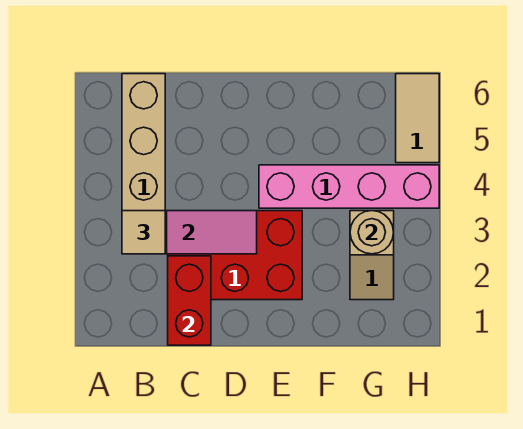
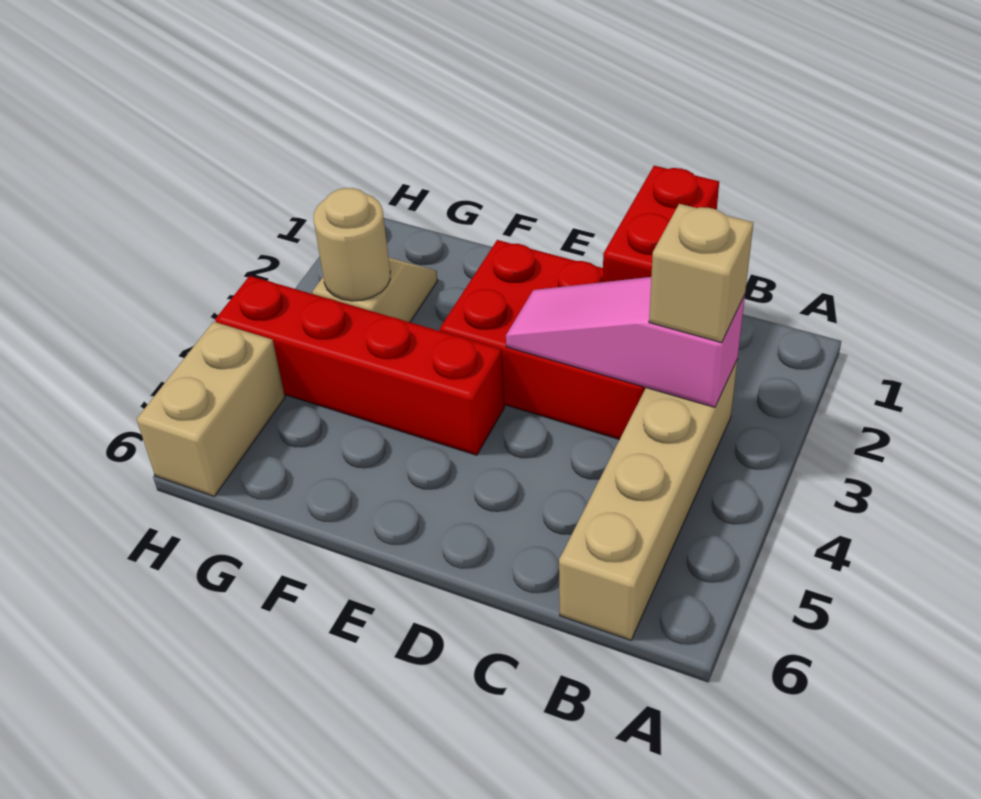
tan 1x1 tile [122,211,165,254] -> tan 1x1 brick [649,204,753,343]
pink 1x4 brick [259,165,439,208] -> red 1x4 brick [215,276,505,455]
tan 1x2 tile [396,74,439,163] -> tan 1x2 brick [137,322,285,496]

